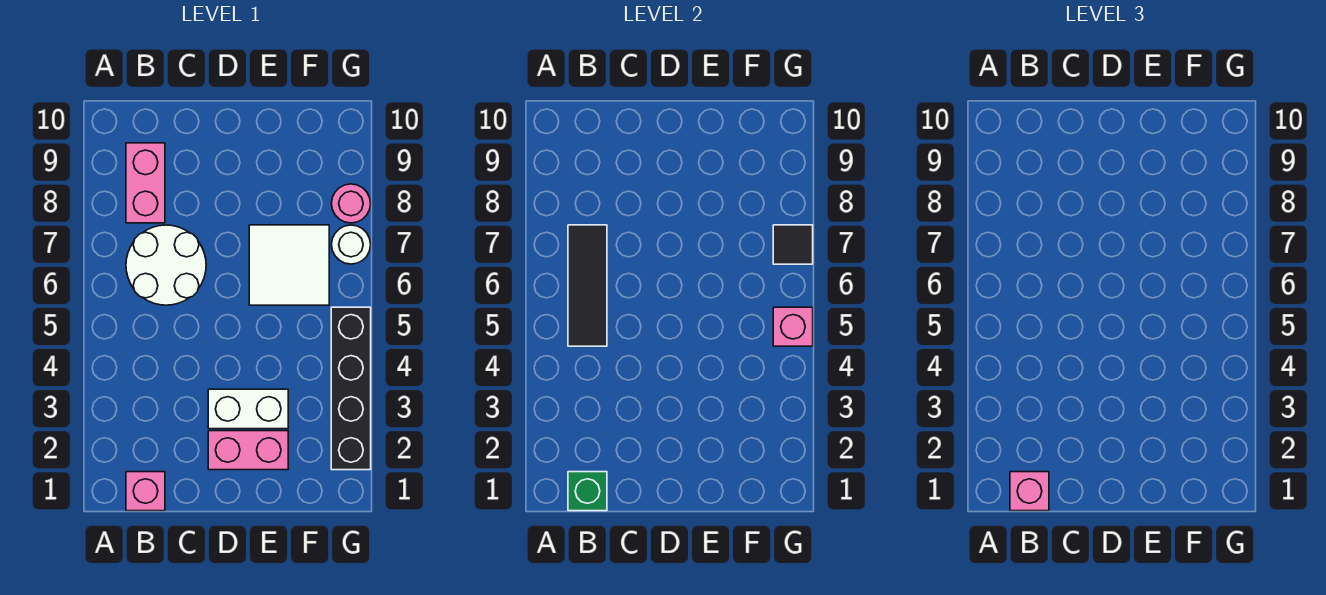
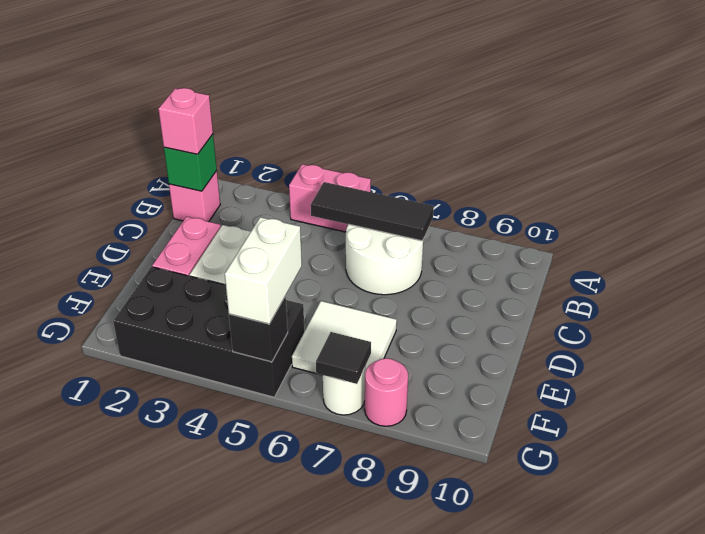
pink 1x2 brick [126,143,165,223] -> pink 1x2 brick moved to [289,164,371,232]
none -> white 1x2 brick [225,217,302,324]
black 1x4 brick [331,307,371,470] -> black 2x4 brick [113,267,304,397]
pink 1x1 brick [773,307,813,346] -> black 1x1 brick [229,296,288,362]

